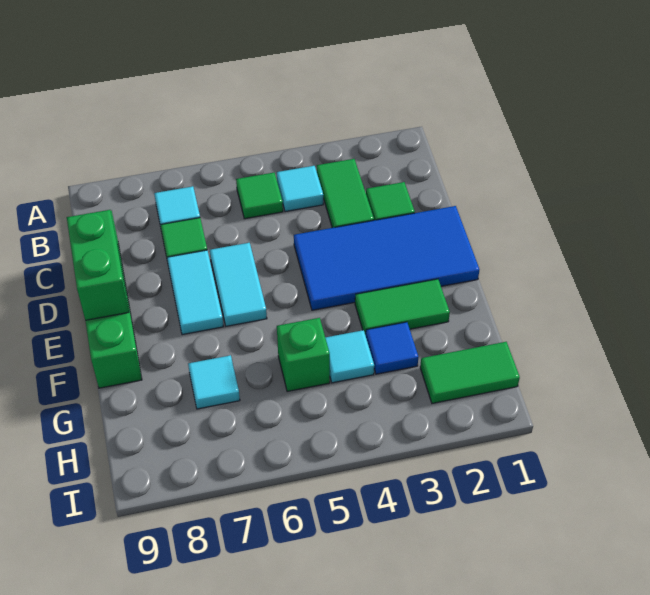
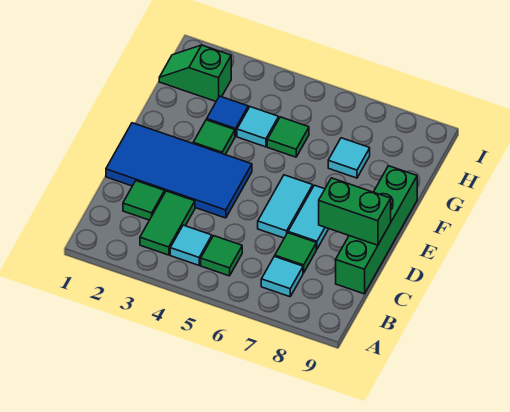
green 1x2 brick [67,210,129,320] -> green 1x2 brick turned to [319,178,391,245]
green 1x2 tile [355,279,450,335] -> green 1x1 tile [193,120,235,155]
green 1x1 brick [277,318,330,392] -> green 1x1 tile [267,117,309,157]
green 1x2 tile [420,342,520,404] -> green 1x2 slope [159,45,231,101]

